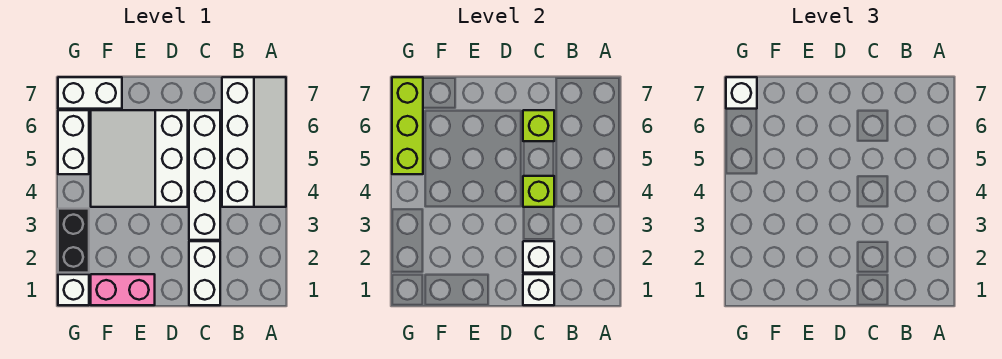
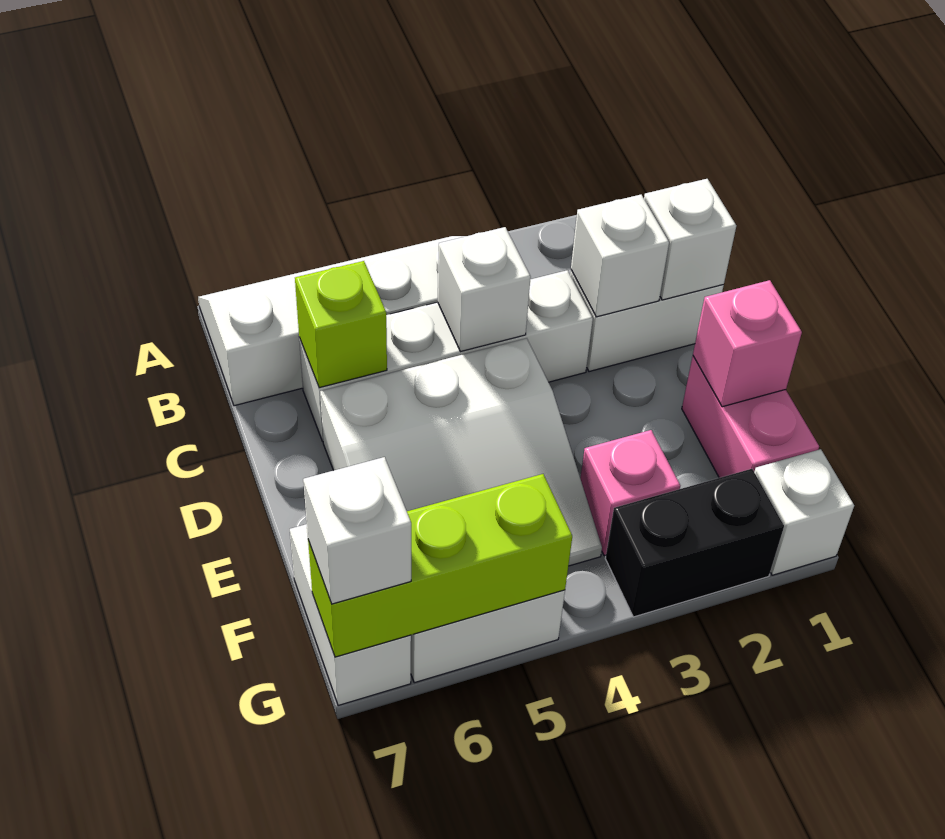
lime 1x1 brick [523,176,554,207] -> white 1x1 brick [438,227,531,352]
none -> pink 1x1 brick [693,280,802,407]
none -> pink 1x1 brick [580,430,680,556]

